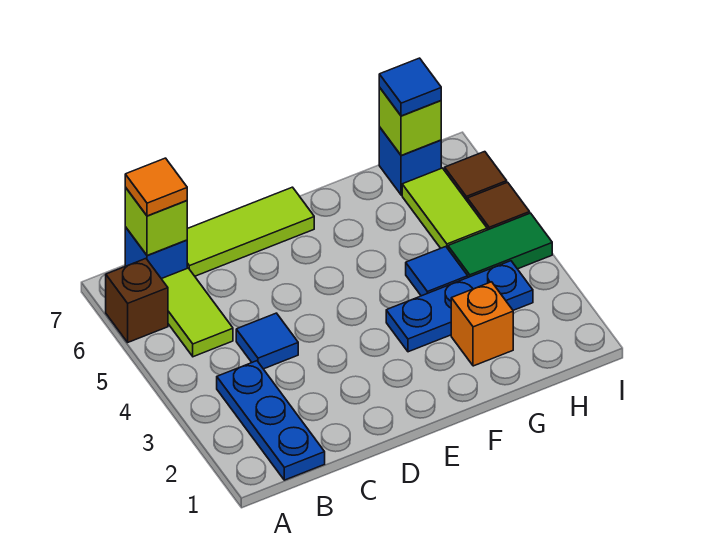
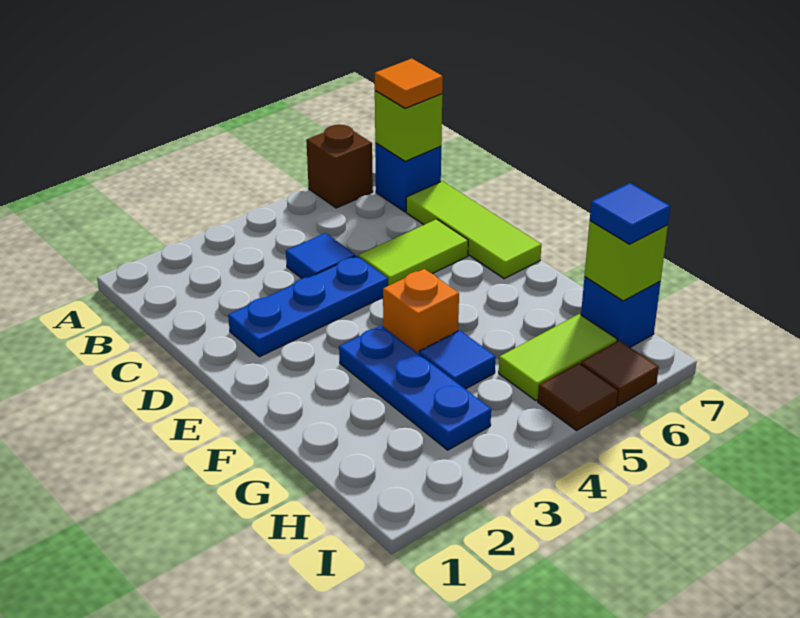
blue 1x3 plate [217,361,325,480] -> blue 1x3 plate moved to [228,256,388,357]
lime 1x2 tile [162,268,233,357] -> lime 1x2 tile moved to [359,219,468,286]
orange 1x1 brick [451,282,513,366] -> orange 1x1 brick moved to [383,269,459,354]
green 1x2 tile [448,213,552,277] -> none

